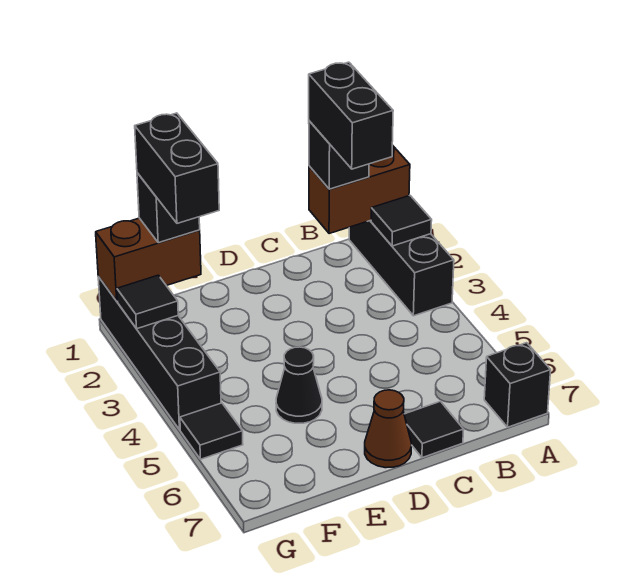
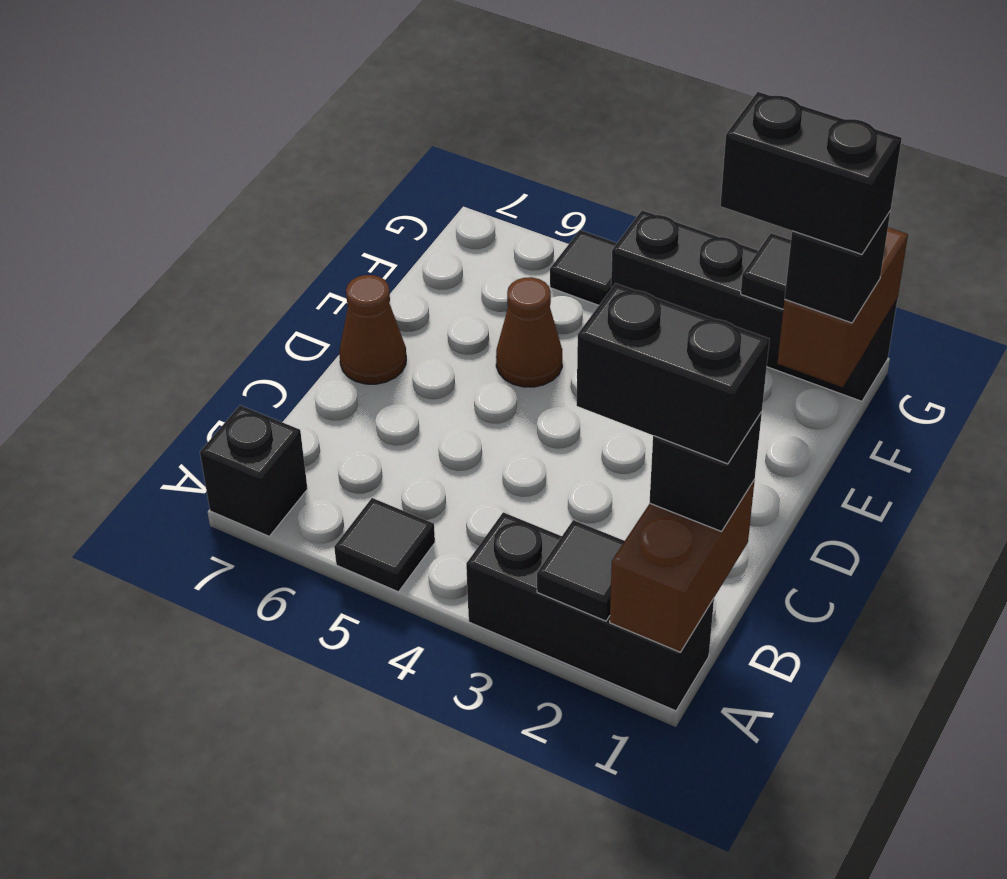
black 1x1 tile [404,401,464,458] -> black 1x1 tile moved to [334,498,435,592]
black 1x1 cone [276,347,322,423] -> brown 1x1 cone [496,277,562,387]

